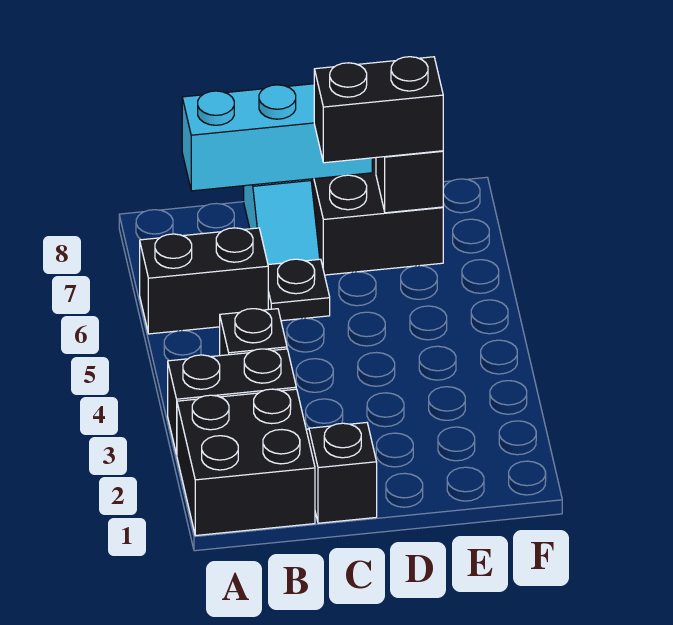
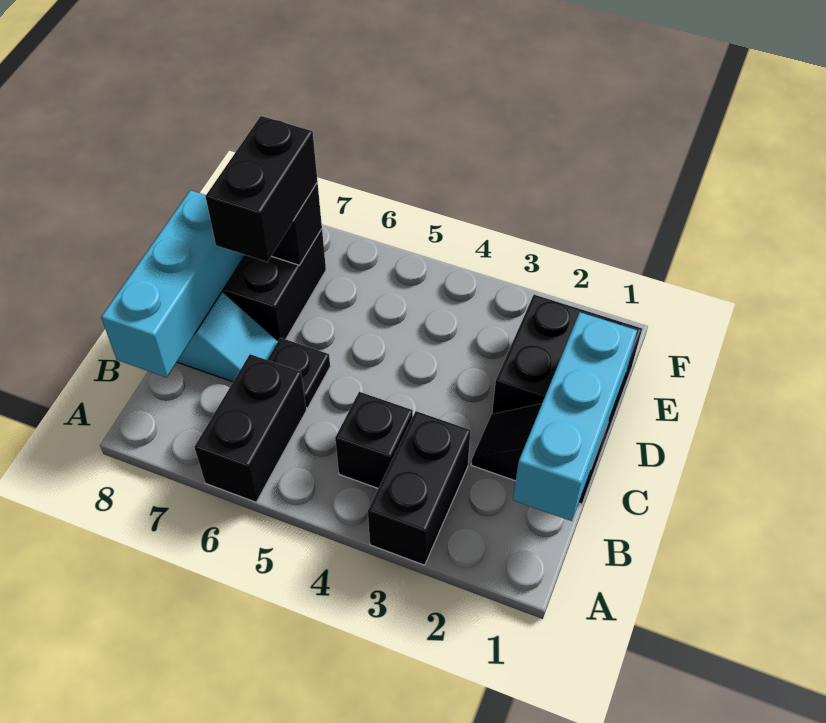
black 2x2 brick [177,389,315,536] -> black 2x2 brick moved to [492,295,642,453]
none -> cyan 1x3 brick [513,312,637,521]

